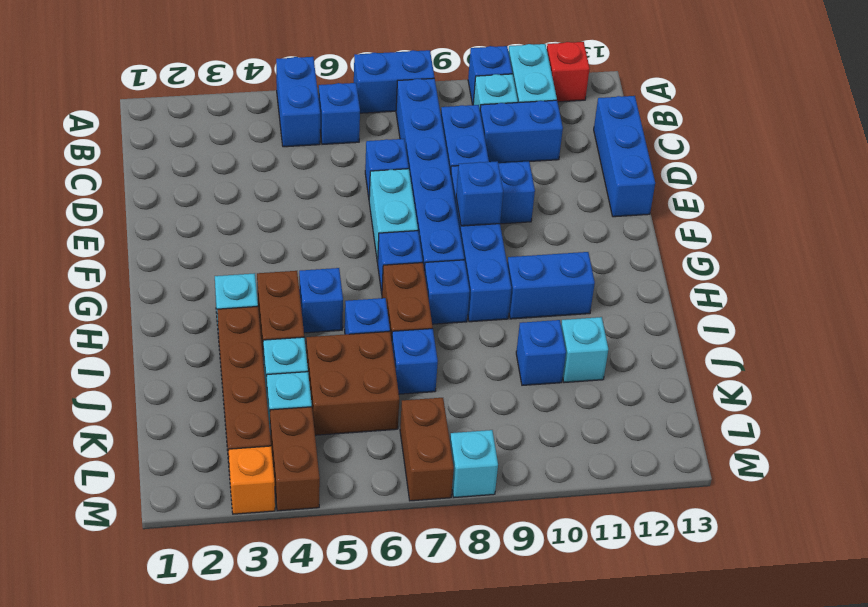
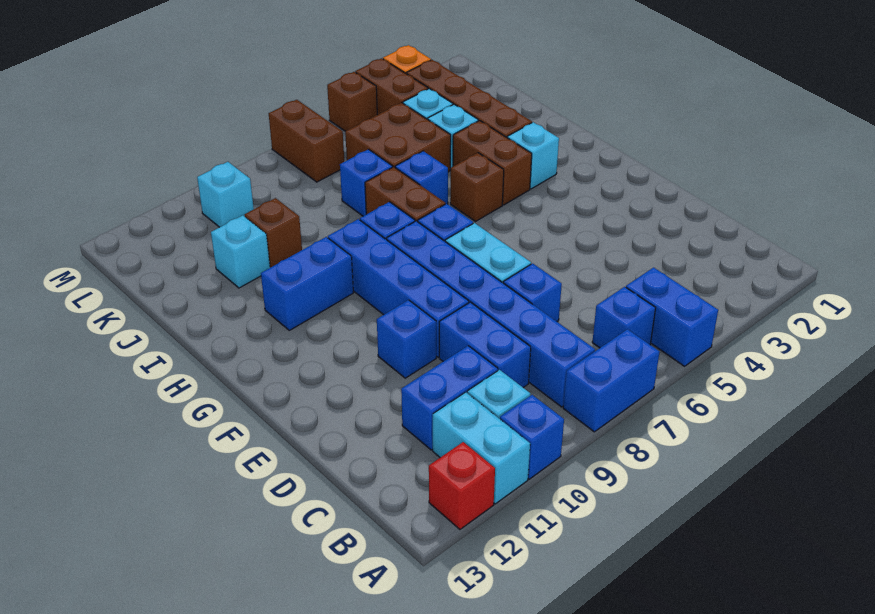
blue 1x3 brick [594,96,655,217] -> none
blue 1x1 brick [456,161,503,226] -> none
blue 1x1 brick [299,268,343,333] -> brown 1x1 brick [450,153,504,221]
blue 1x1 brick [516,320,566,385] -> brown 1x1 brick [245,198,302,268]
none -> brown 1x1 brick [327,72,377,131]
cyan 1x1 brick [450,430,498,497] -> cyan 1x1 brick moved to [197,162,254,227]

